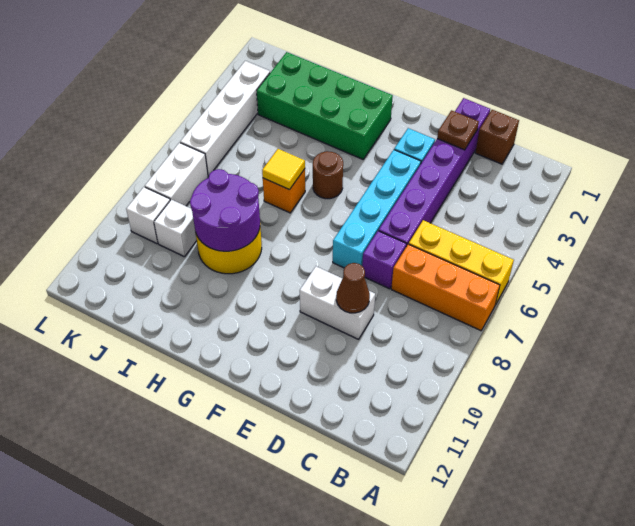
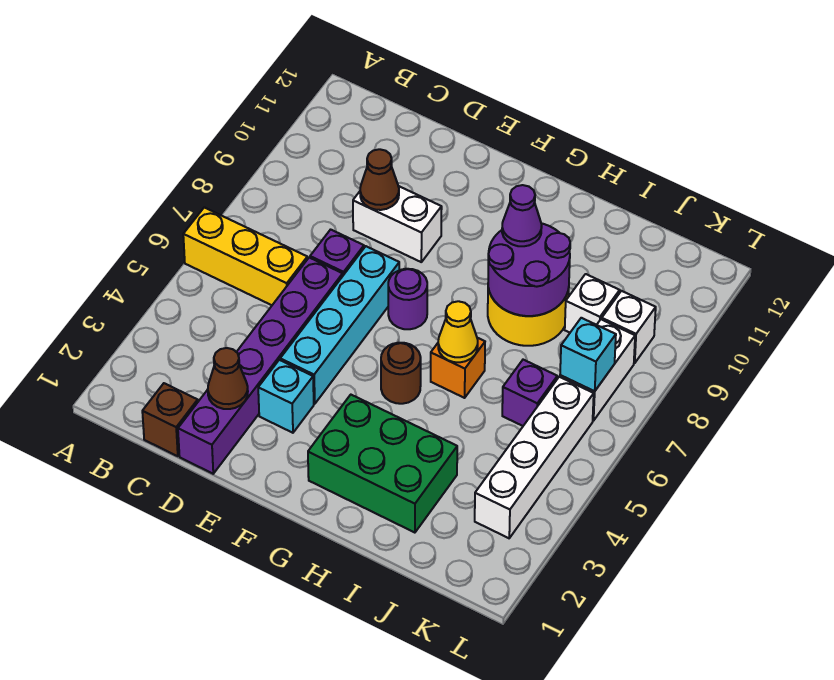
orange 1x3 brick [391,244,500,331] -> none
brown 1x1 plate [437,110,479,150] -> brown 1x1 cone [208,348,248,409]
none -> purple 1x1 round brick [388,269,427,329]
green 2x4 brick [257,52,393,159] -> green 2x3 brick [308,395,457,533]
yellow 1x1 tile [262,149,305,190] -> yellow 1x1 cone [438,301,478,362]
none -> purple 1x1 cone [502,185,542,246]
none -> purple 1x1 brick [502,360,557,426]
none -> cyan 1x1 brick [560,318,616,391]

